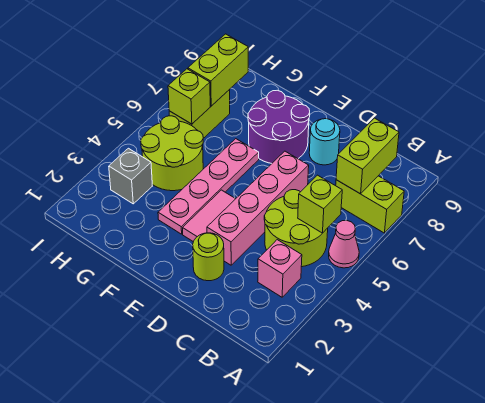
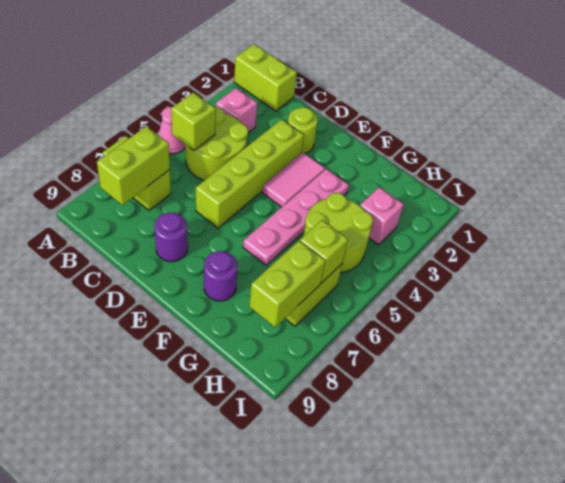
none -> lime 1x2 brick [234,44,297,111]
pink 1x4 brick [207,151,309,265] -> lime 1x4 brick [196,119,304,228]
cyan 1x1 round brick [309,119,340,165] -> purple 1x1 round brick [155,213,188,262]
purple 2x2 round brick [248,90,310,164] -> purple 1x1 round brick [204,251,237,301]
grey 1x1 brick [109,148,152,204] -> pink 1x1 brick [360,187,404,245]

